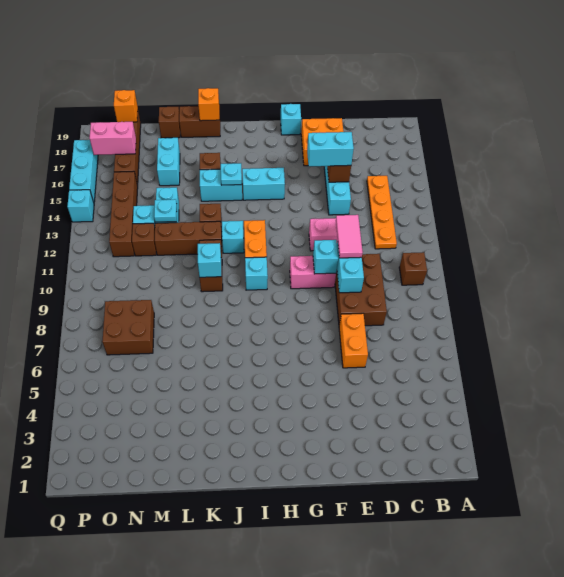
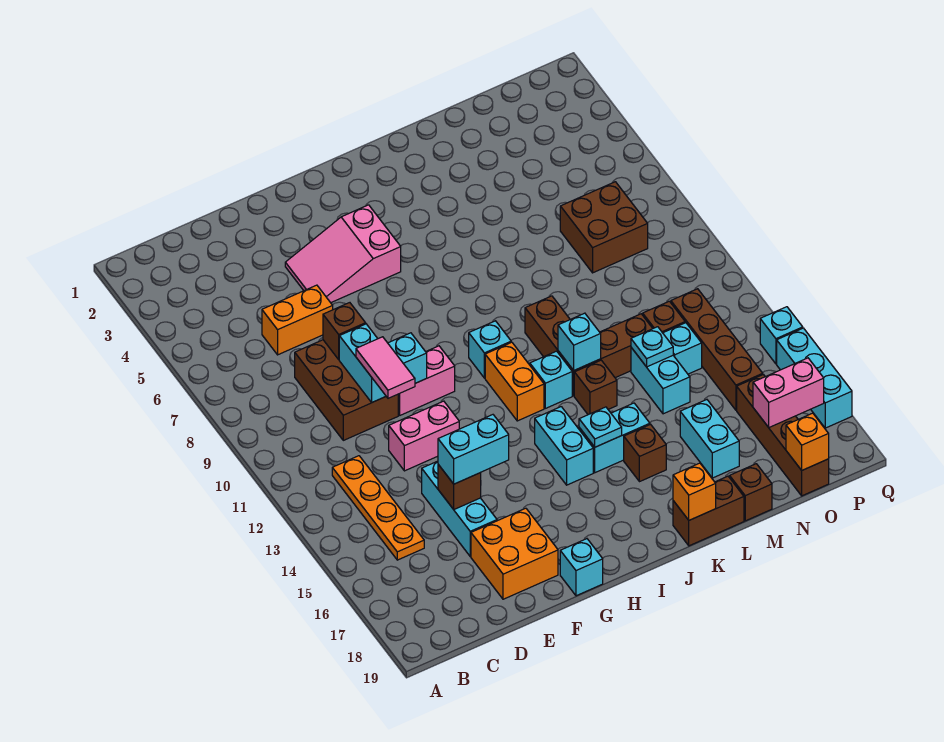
brown 1x1 brick [399,252,427,285] -> brown 1x1 brick moved to [323,303,366,359]
orange 1x2 brick [339,313,368,368] -> orange 1x2 brick turned to [262,285,333,355]
none -> pink 2x3 slope [285,205,401,303]
cyan 1x2 brick [242,168,285,200] -> cyan 1x2 brick turned to [535,407,593,485]
cyan 1x1 brick [198,243,221,277] -> cyan 1x1 brick moved to [558,313,601,370]

